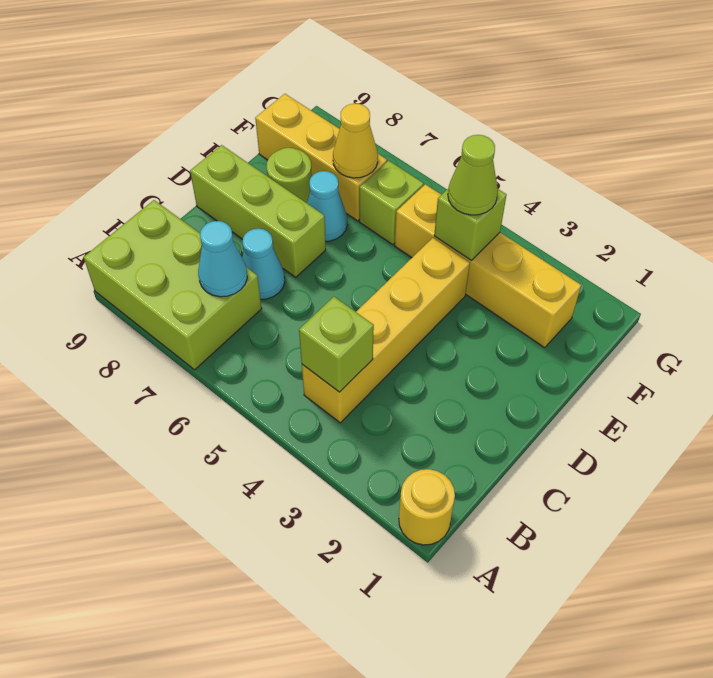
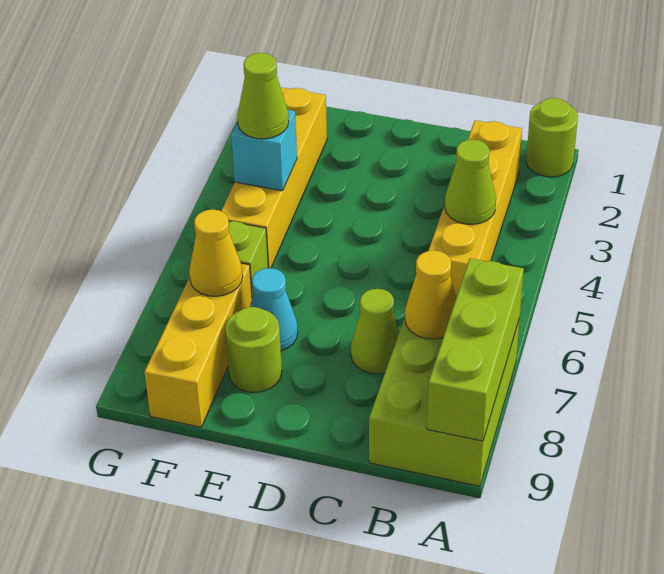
yellow 1x1 round brick [399,469,455,545] -> lime 1x1 round brick [526,98,578,177]
yellow 1x4 brick [302,238,470,423] -> yellow 1x4 brick turned to [428,120,522,298]
lime 1x1 brick [299,297,374,392] -> lime 1x1 cone [444,140,496,224]
cyan 1x1 cone [198,221,247,297] -> yellow 1x1 cone [405,251,456,339]
cyan 1x1 cone [242,228,285,299] -> lime 1x1 cone [351,289,399,374]
lime 1x3 brick [190,145,326,277] -> lime 1x3 brick moved to [427,258,524,441]
lime 1x1 brick [434,189,507,260] -> cyan 1x1 brick [231,110,297,191]

